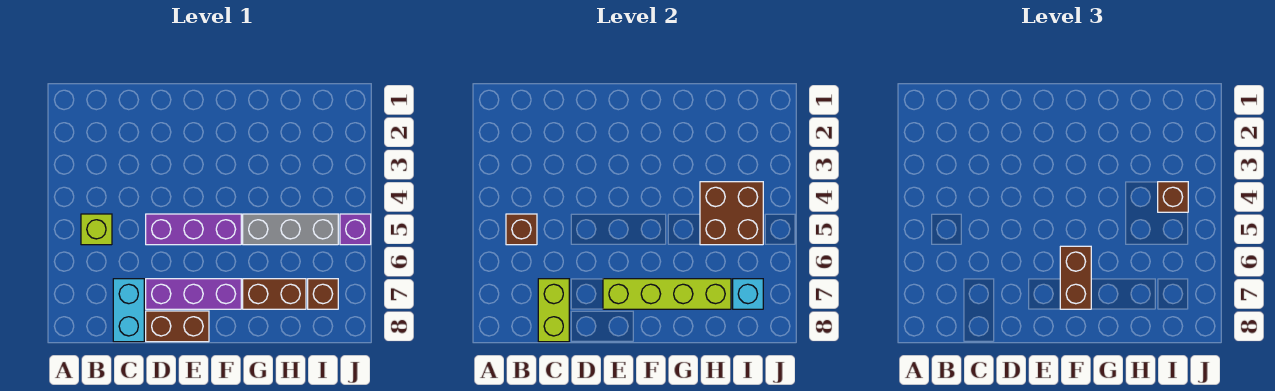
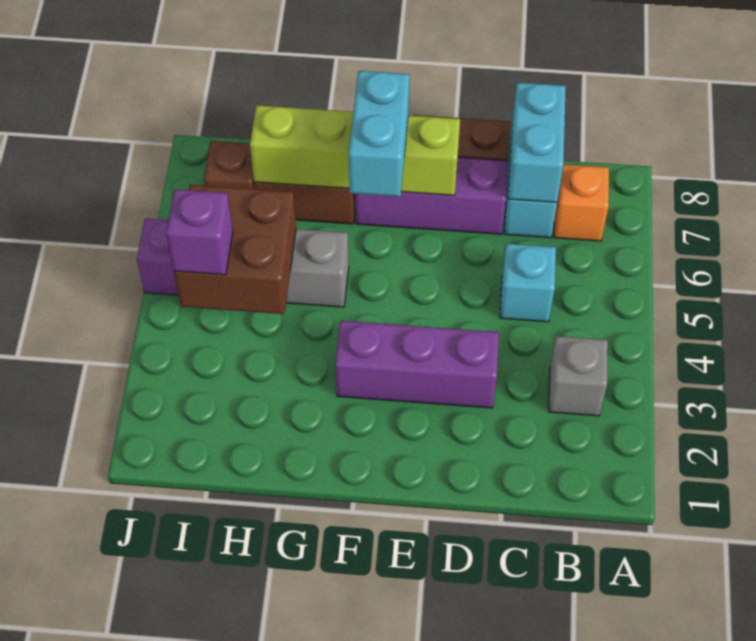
none -> grey 1x1 brick [549,336,608,416]
lime 1x1 brick [81,214,112,245] -> none
brown 1x1 brick [506,214,537,245] -> none
none -> orange 1x1 brick [554,164,609,241]
lime 1x2 brick [538,279,569,342] -> cyan 1x2 brick [508,83,566,202]
purple 1x3 brick [146,214,241,245] -> purple 1x3 brick moved to [335,321,499,408]
brown 1x2 brick [1060,246,1091,309] -> cyan 1x2 brick [349,71,409,197]
brown 1x1 brick [1158,182,1188,212] -> purple 1x1 brick [166,189,233,275]
cyan 1x1 brick [733,279,763,309] -> cyan 1x1 brick moved to [500,244,556,322]

